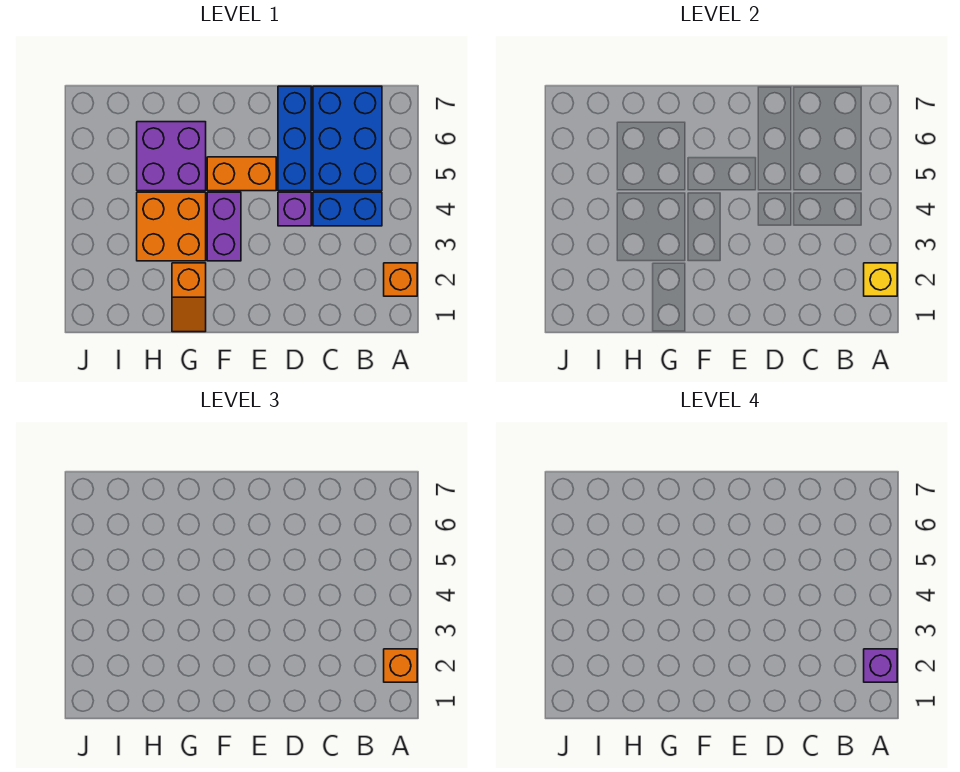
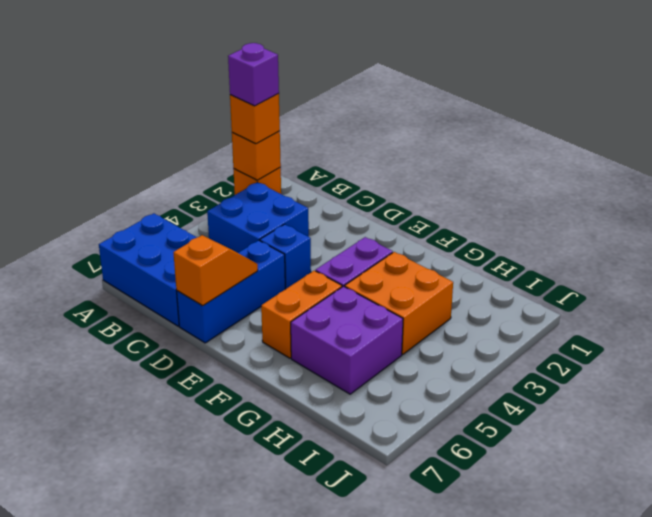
yellow 1x1 brick [864,263,897,296] -> orange 1x1 brick [232,131,281,180]
blue 1x2 brick [313,192,382,226] -> blue 2x2 brick [207,182,309,253]
blue 2x3 brick [313,86,382,191] -> blue 2x3 brick turned to [99,213,197,326]
purple 1x1 brick [278,192,311,226] -> blue 1x1 brick [260,224,311,289]
orange 1x2 brick [207,157,276,191] -> orange 1x2 brick turned to [261,270,342,358]
orange 1x2 slope [172,263,206,332] -> orange 1x2 slope moved to [173,235,258,306]

